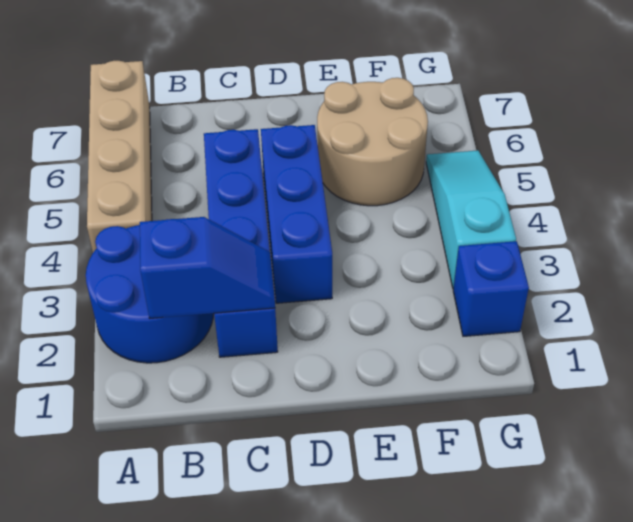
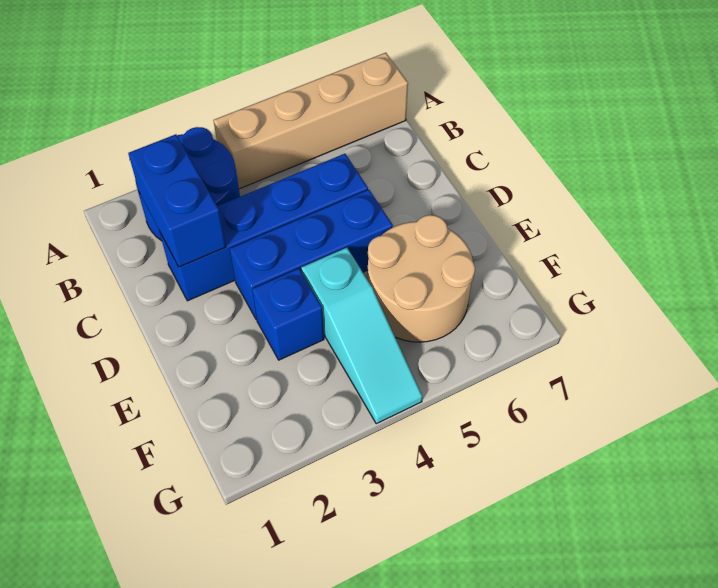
blue 1x2 slope [140,217,275,318] -> blue 1x2 brick [128,134,226,267]
blue 1x1 brick [453,241,529,336] -> blue 1x1 brick moved to [252,268,324,360]
cyan 1x3 slope [426,150,516,289] -> cyan 1x3 slope turned to [301,248,422,424]

